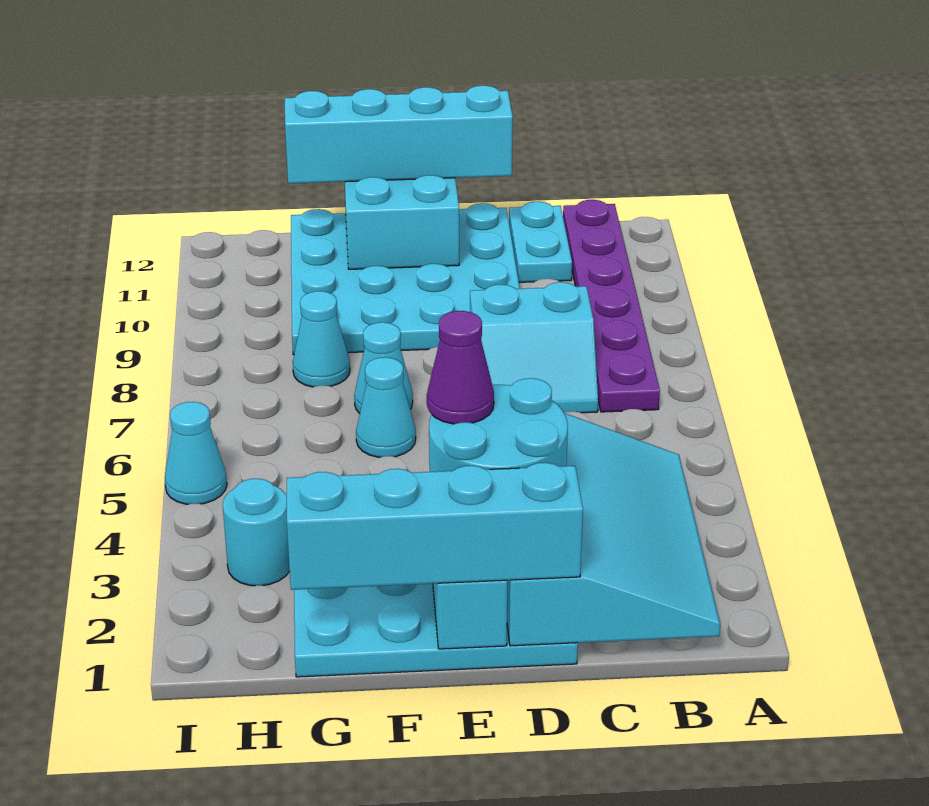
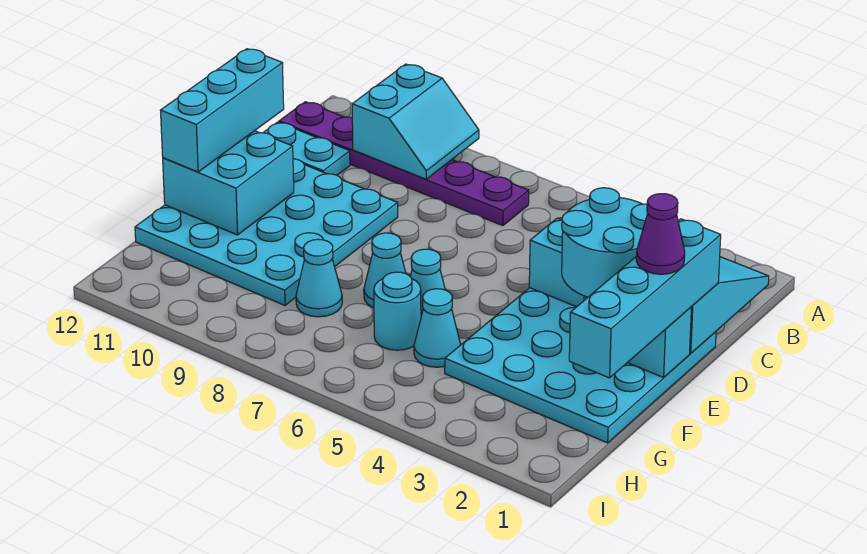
cyan 2x2 slope [470,282,598,413] -> cyan 2x2 slope moved to [352,64,479,179]
cyan 1x4 brick [285,85,513,183] -> cyan 1x3 brick [160,49,284,172]
purple 1x1 cone [427,311,494,424] -> purple 1x1 cone moved to [636,194,685,274]
cyan 1x1 round brick [223,479,290,586] -> cyan 1x1 round brick moved to [374,272,421,350]
cyan 1x1 cone [165,402,227,504] -> cyan 1x1 cone moved to [414,289,461,367]

